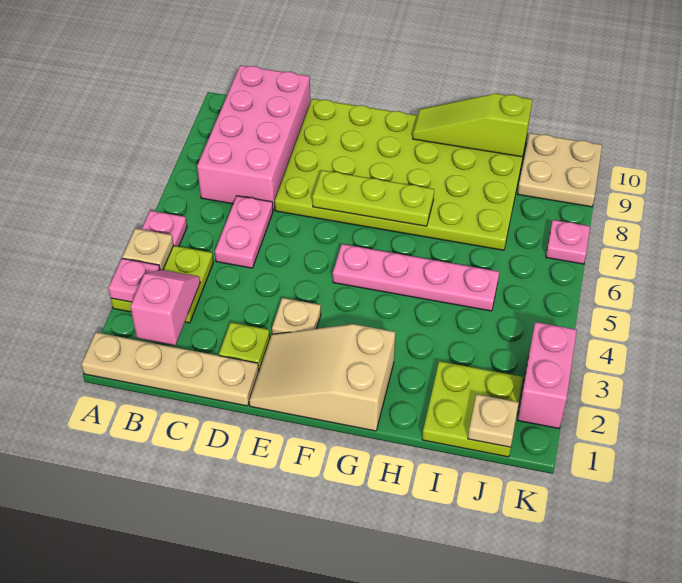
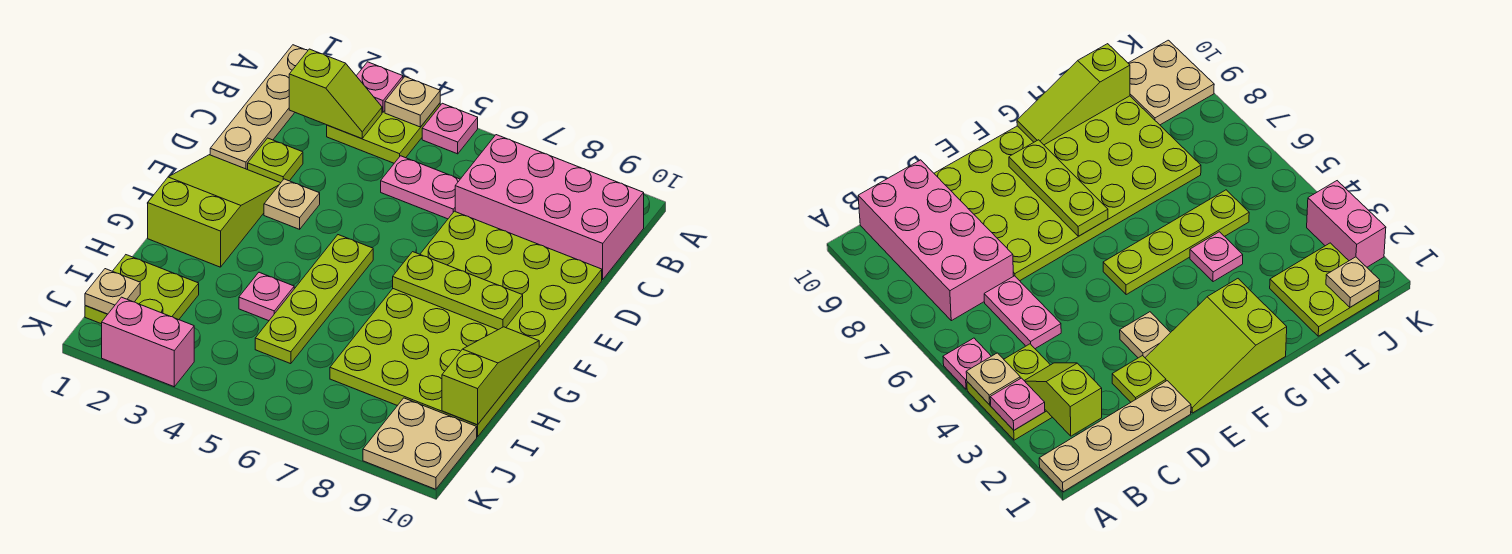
pink 1x2 slope [130,270,200,345] -> lime 1x2 slope [289,49,382,139]
tan 2x3 slope [249,324,395,431] -> lime 2x3 slope [148,155,280,267]
lime 1x3 plate [312,170,434,226] -> lime 1x3 plate turned to [393,252,523,330]
pink 1x4 plate [333,244,499,311] -> lime 1x4 plate [255,235,373,364]
pink 1x1 plate [546,220,590,264] -> pink 1x1 plate moved to [239,272,294,321]

